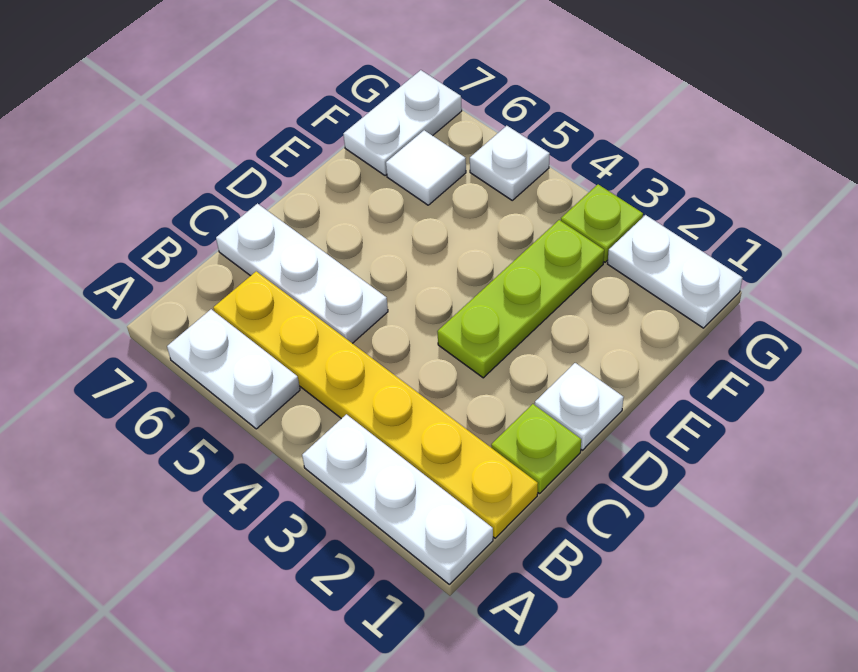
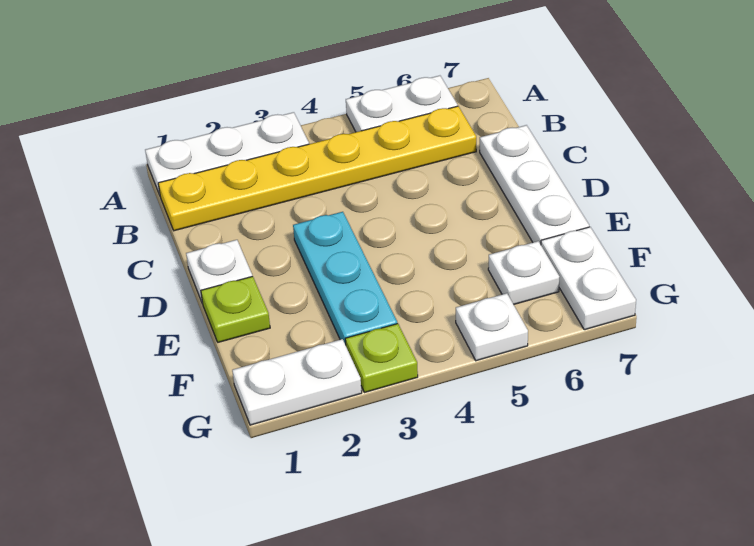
lime 1x1 plate [491,404,581,494] -> lime 1x1 plate moved to [201,276,270,342]
white 1x3 plate [216,204,388,343] -> white 1x3 plate turned to [480,125,589,244]
lime 1x3 plate [437,220,604,378] -> cyan 1x3 plate [293,212,397,345]
white 1x1 tile [386,130,466,205] -> white 1x1 plate [488,241,560,304]

